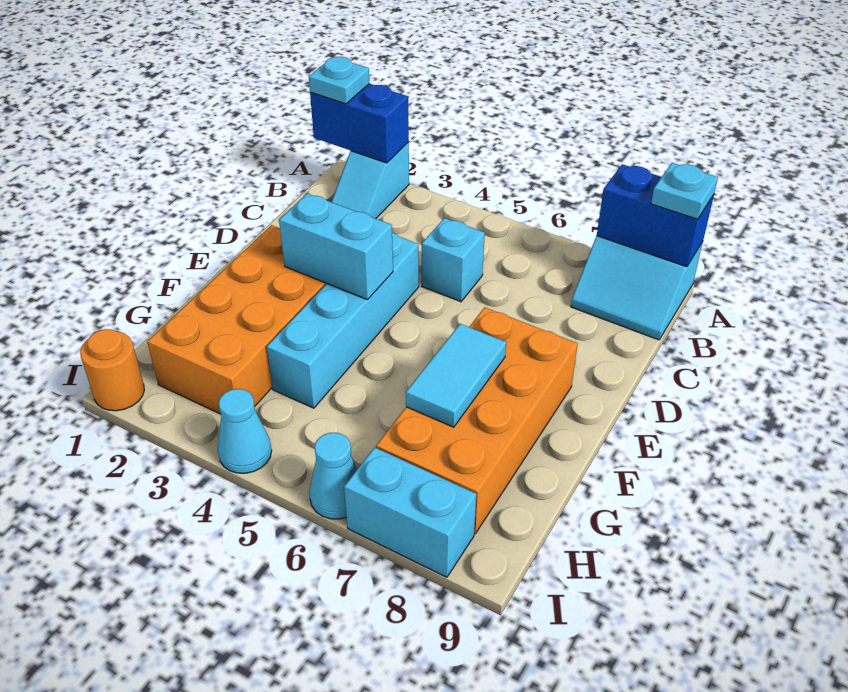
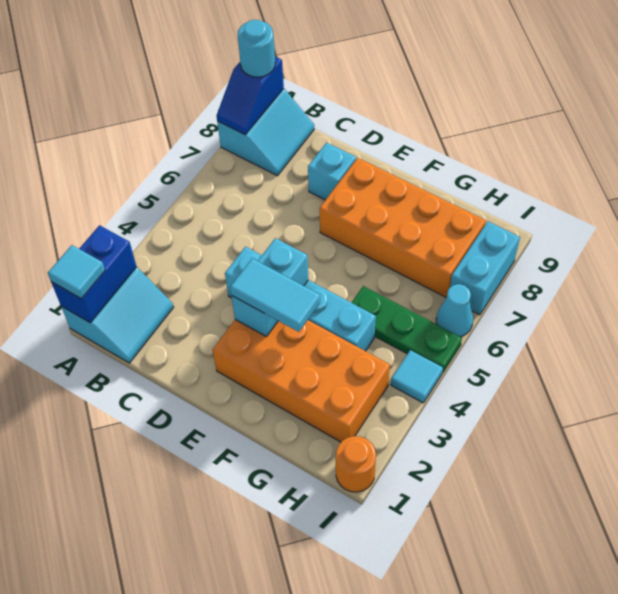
cyan 1x1 plate [309,57,369,104] -> cyan 1x1 tile [48,245,105,299]
cyan 1x2 slope [332,142,409,219] -> cyan 2x2 slope [61,267,174,363]
blue 1x2 brick [597,164,714,267] -> blue 1x2 slope [217,57,284,135]
cyan 1x1 plate [651,163,718,219] -> cyan 1x1 round brick [238,20,275,77]
cyan 1x1 brick [422,218,485,302] -> cyan 1x1 brick moved to [308,143,356,200]
cyan 1x2 tile [406,324,506,427] -> cyan 1x2 tile moved to [230,259,320,332]
none -> green 1x3 plate [351,286,462,373]
cyan 1x1 cone [218,389,272,473] -> cyan 1x1 tile [391,350,443,403]

